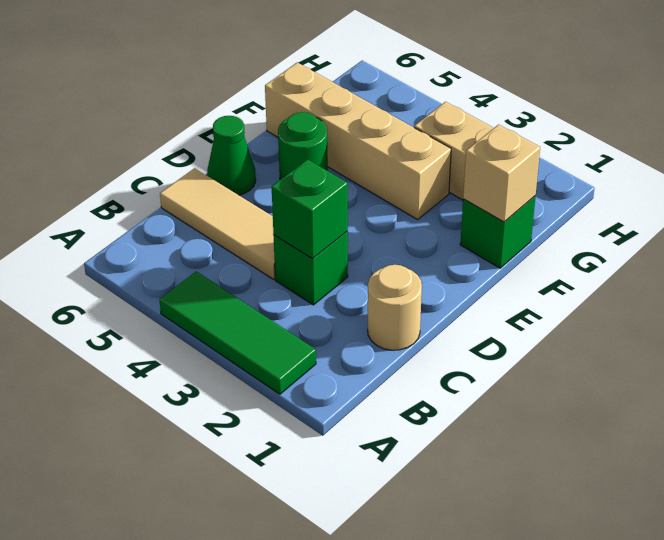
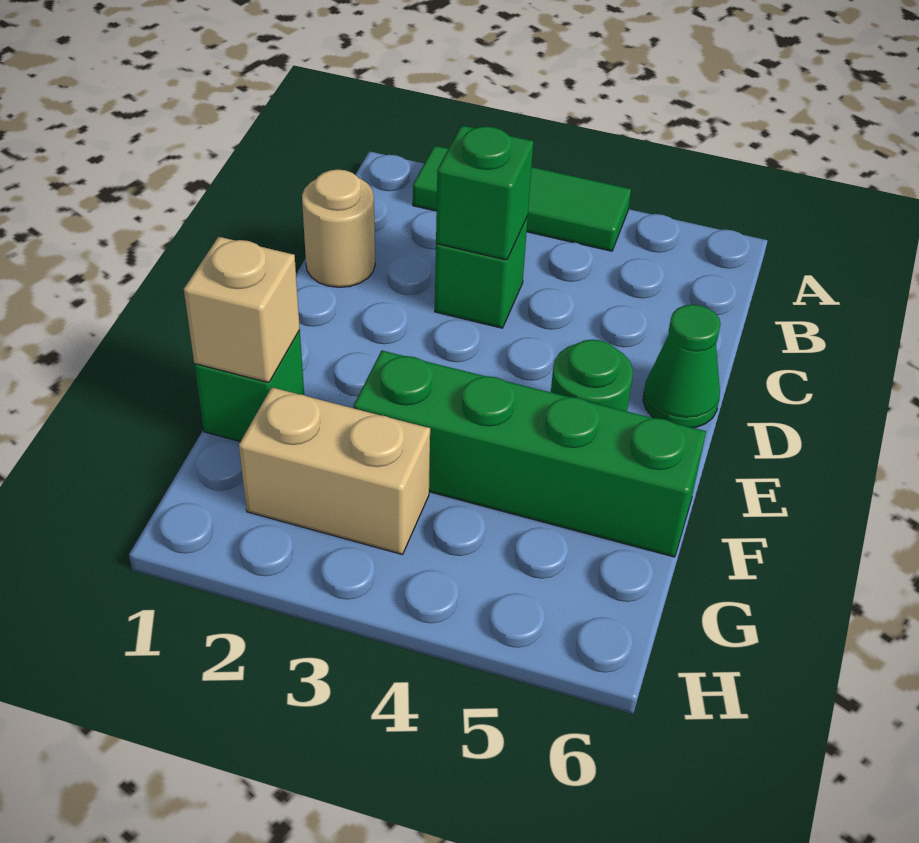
tan 1x3 tile [160,168,275,279] -> none
tan 1x4 brick [265,62,451,219] -> green 1x4 brick [353,351,706,557]

